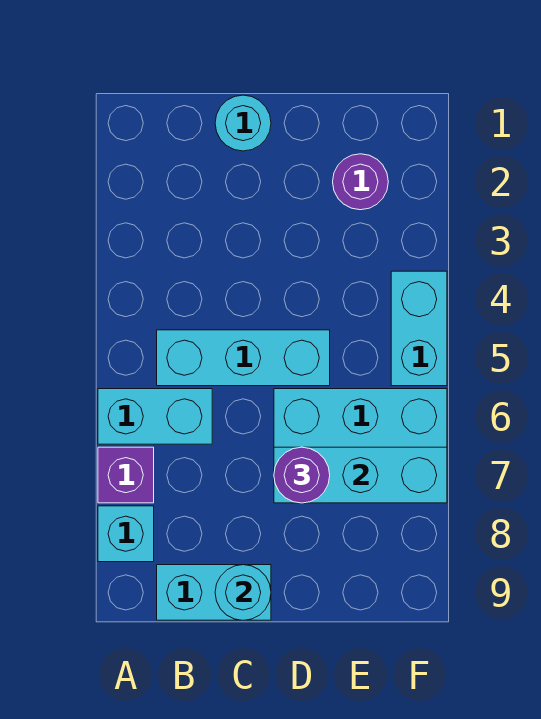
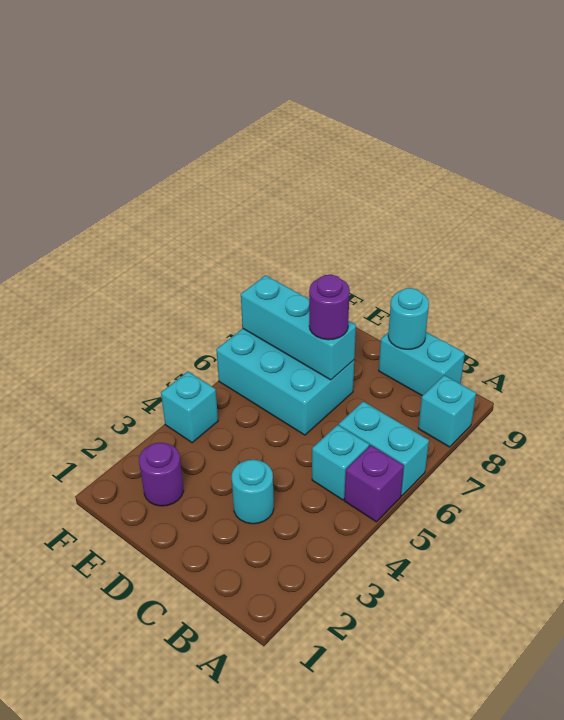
purple 1x1 brick [98,447,154,503] -> purple 1x1 brick moved to [344,445,404,522]
cyan 1x3 brick [157,330,330,386] -> cyan 1x1 brick [312,425,369,500]
cyan 1x1 round brick [215,95,271,151] -> cyan 1x1 round brick moved to [232,460,274,524]
cyan 1x2 brick [391,271,447,386] -> cyan 1x1 brick [161,372,218,443]

